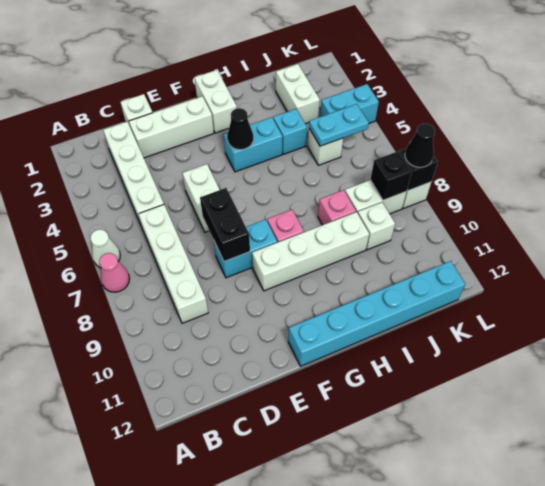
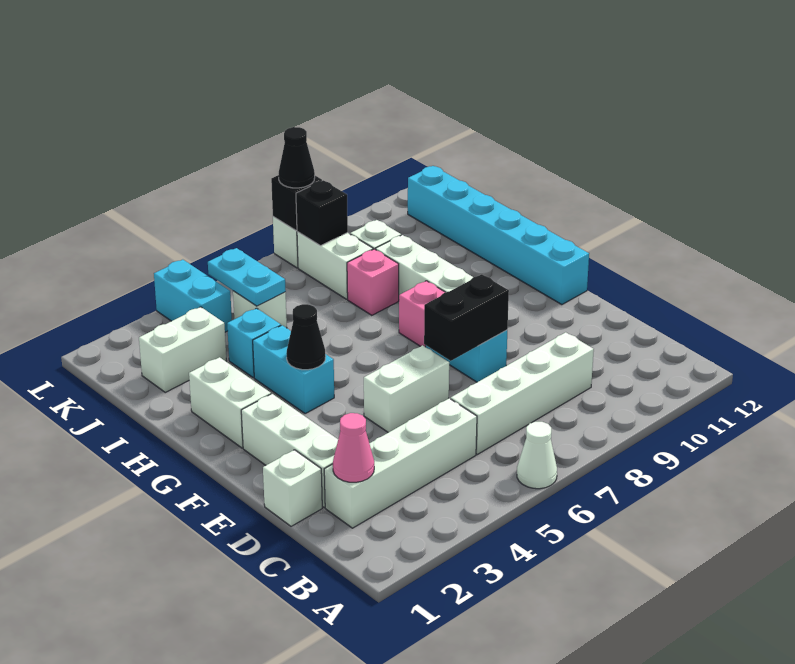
pink 1x1 cone [99,253,129,292] -> pink 1x1 cone moved to [333,413,374,482]
white 1x2 brick [194,70,237,133] -> white 1x2 brick turned to [189,357,271,448]

